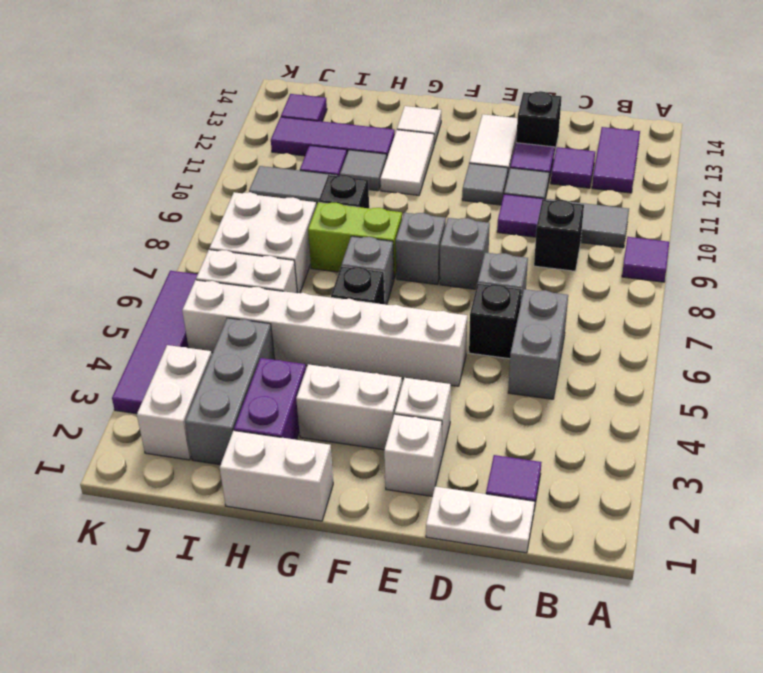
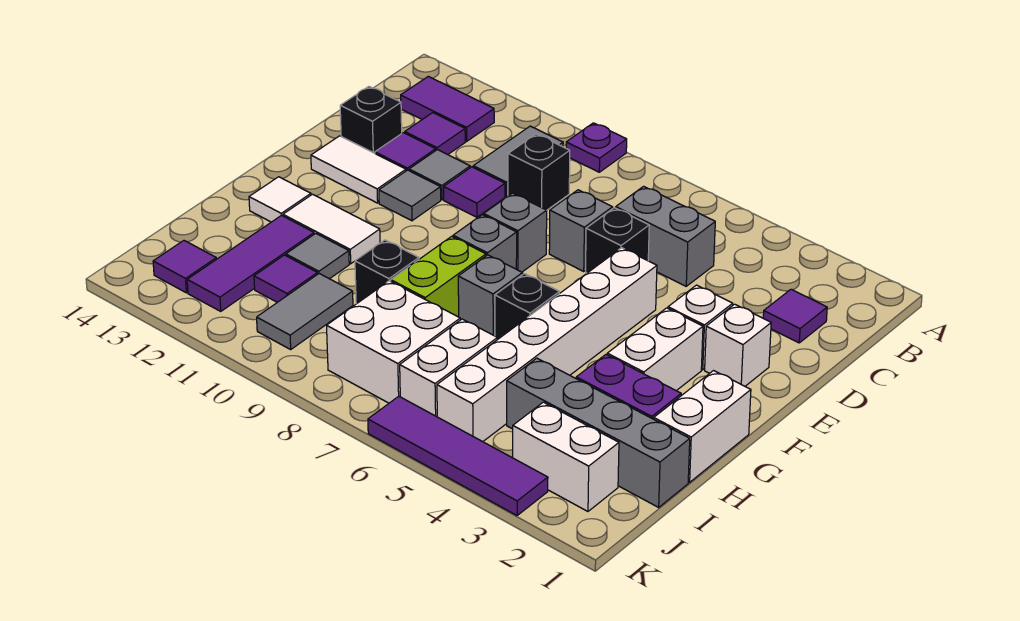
purple 1x1 tile [622,237,669,282] -> purple 1x1 plate [566,123,627,172]
white 1x2 plate [426,486,535,553] -> none
grey 1x3 brick [185,318,275,465] -> grey 1x4 brick [507,358,690,507]

